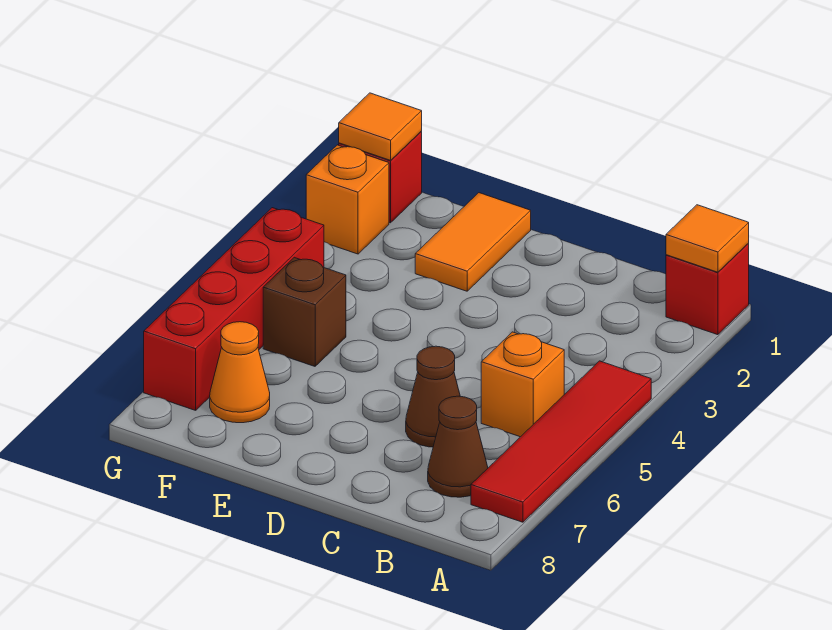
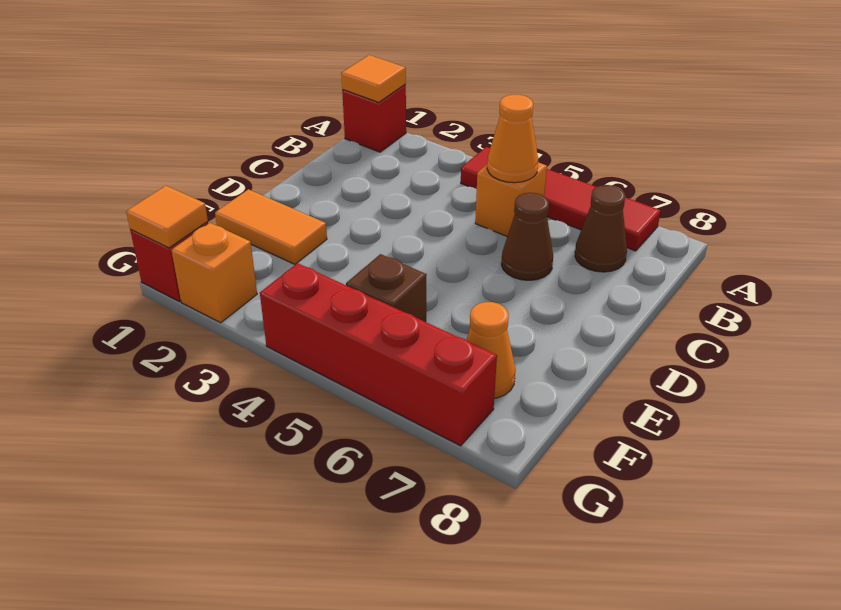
none -> orange 1x1 cone [487,95,538,183]

